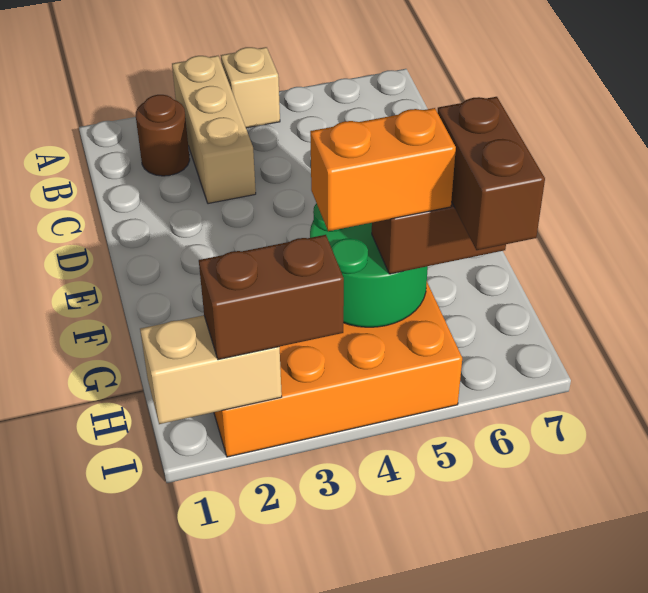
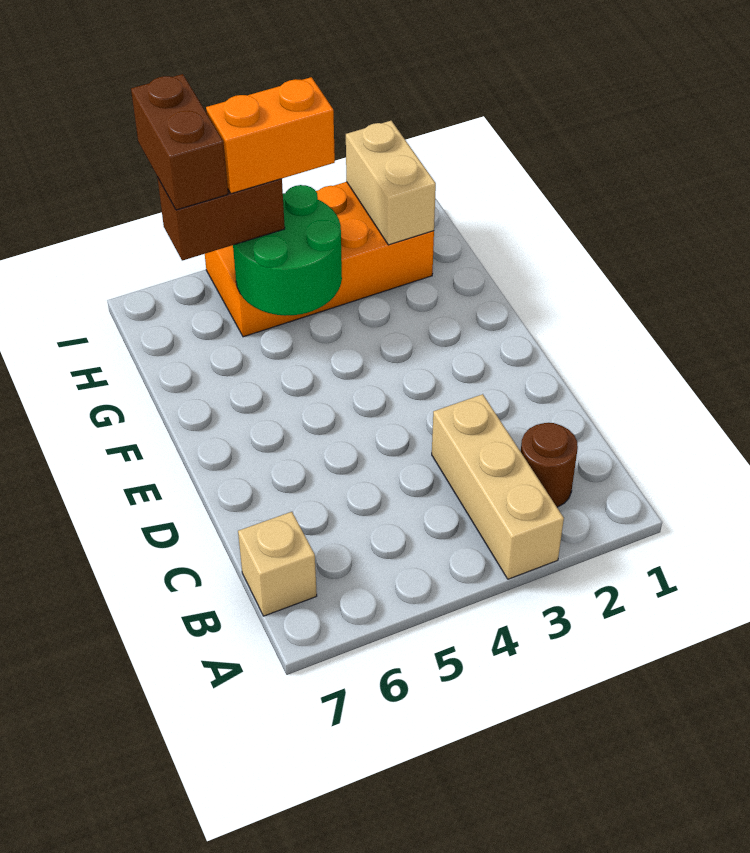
tan 1x1 brick [221,47,280,128] -> tan 1x1 brick moved to [238,512,317,616]
tan 1x2 brick [140,315,282,424] -> tan 1x2 brick turned to [346,121,436,245]
brown 1x2 brick [199,235,344,360] -> none

